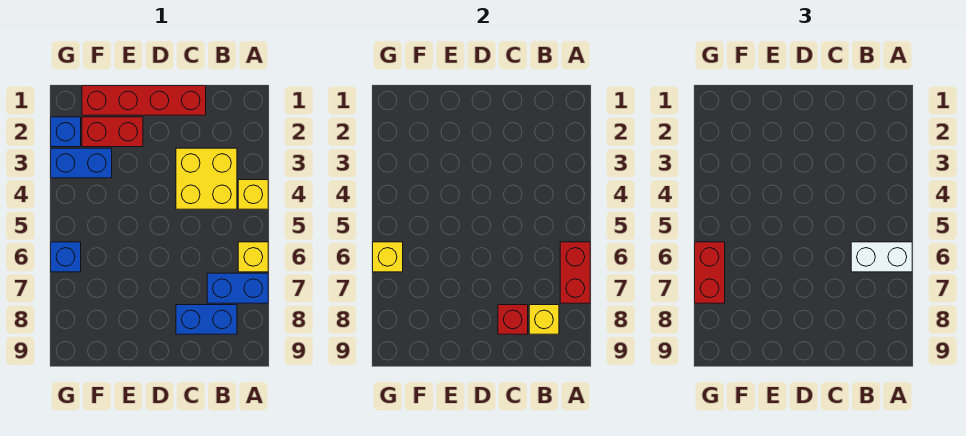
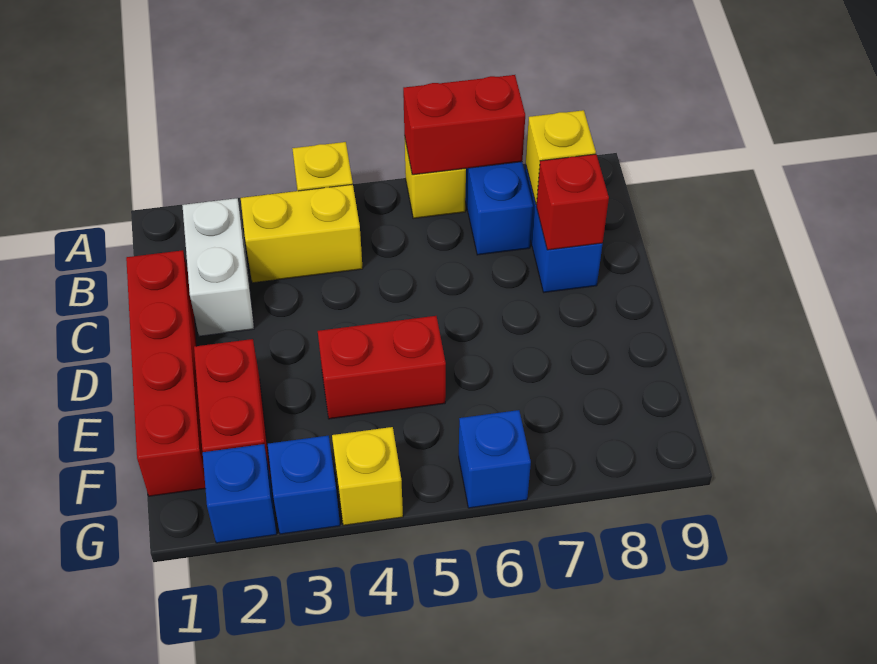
white 1x2 brick [851,242,912,272] -> white 1x2 brick moved to [182,198,254,336]
yellow 2x2 brick [176,148,237,209] -> yellow 1x2 brick [241,184,363,283]
blue 1x2 brick [51,148,112,178] -> blue 1x1 brick [268,436,340,534]
yellow 1x1 brick [373,242,403,272] -> yellow 1x1 brick moved to [332,427,403,525]
red 1x2 brick [695,242,725,303] -> red 1x2 brick moved to [318,316,446,419]

